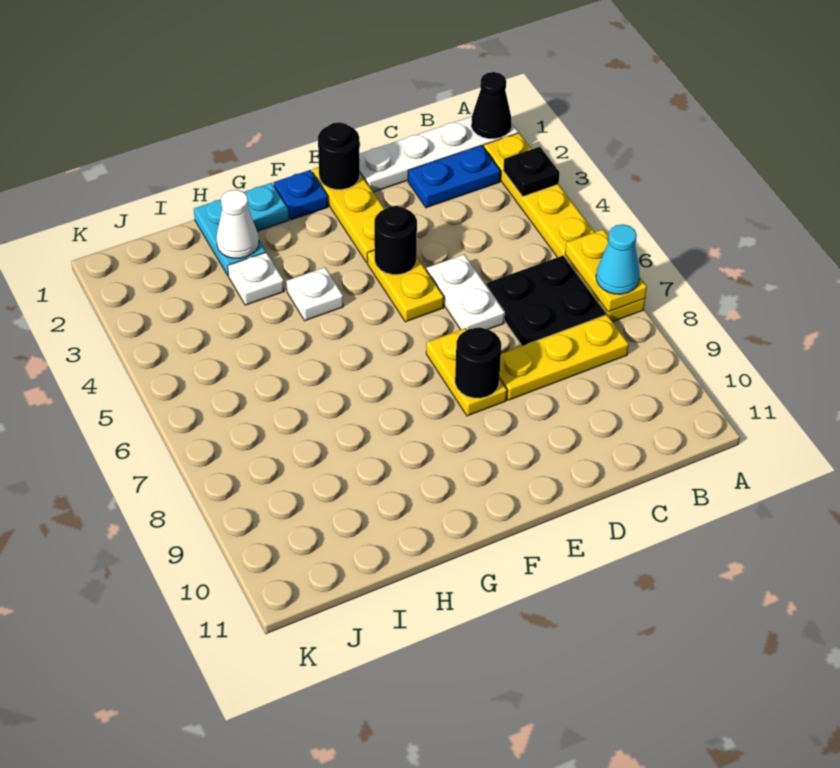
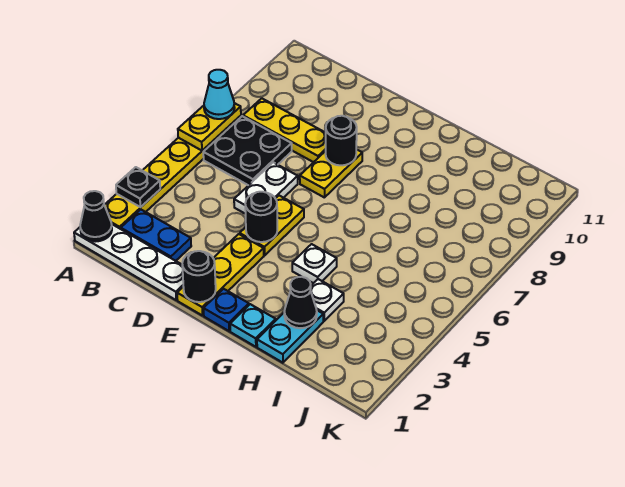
white 1x1 cone [216,190,259,258] -> black 1x1 cone [284,277,317,328]

